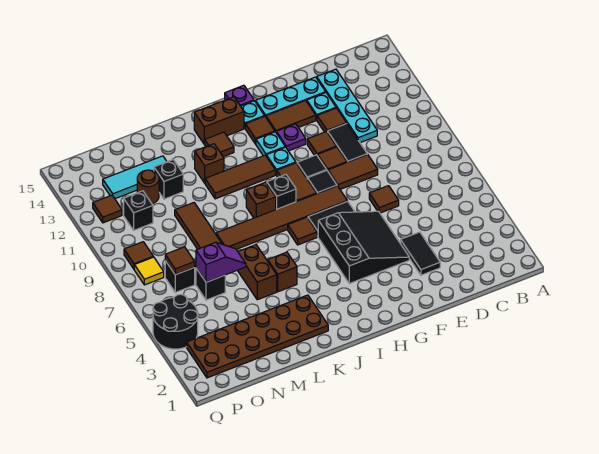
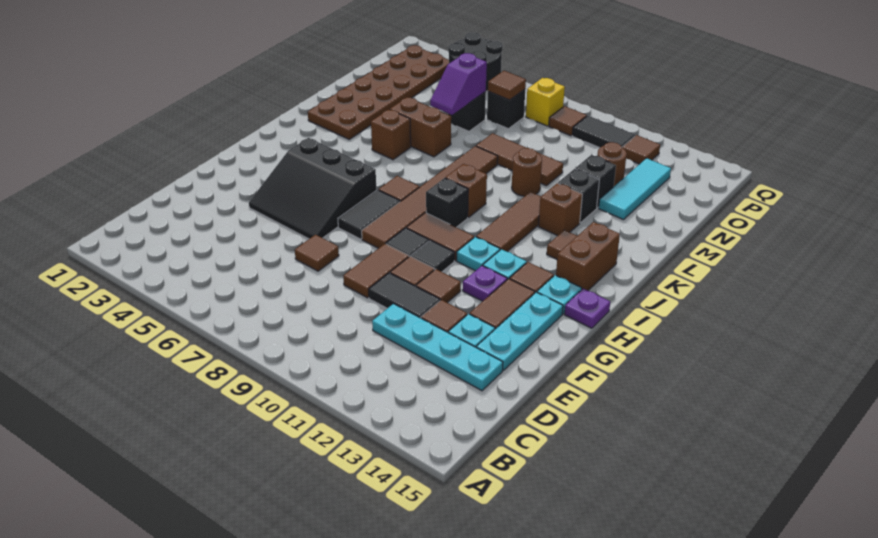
black 1x2 tile [401,232,440,275] -> black 1x2 tile moved to [572,116,635,148]
none -> brown 1x1 round brick [512,148,542,196]
black 1x1 brick [124,191,153,230] -> black 1x1 brick moved to [558,169,599,223]
yellow 1x1 tile [134,257,164,285] -> yellow 1x1 brick [526,78,565,126]

